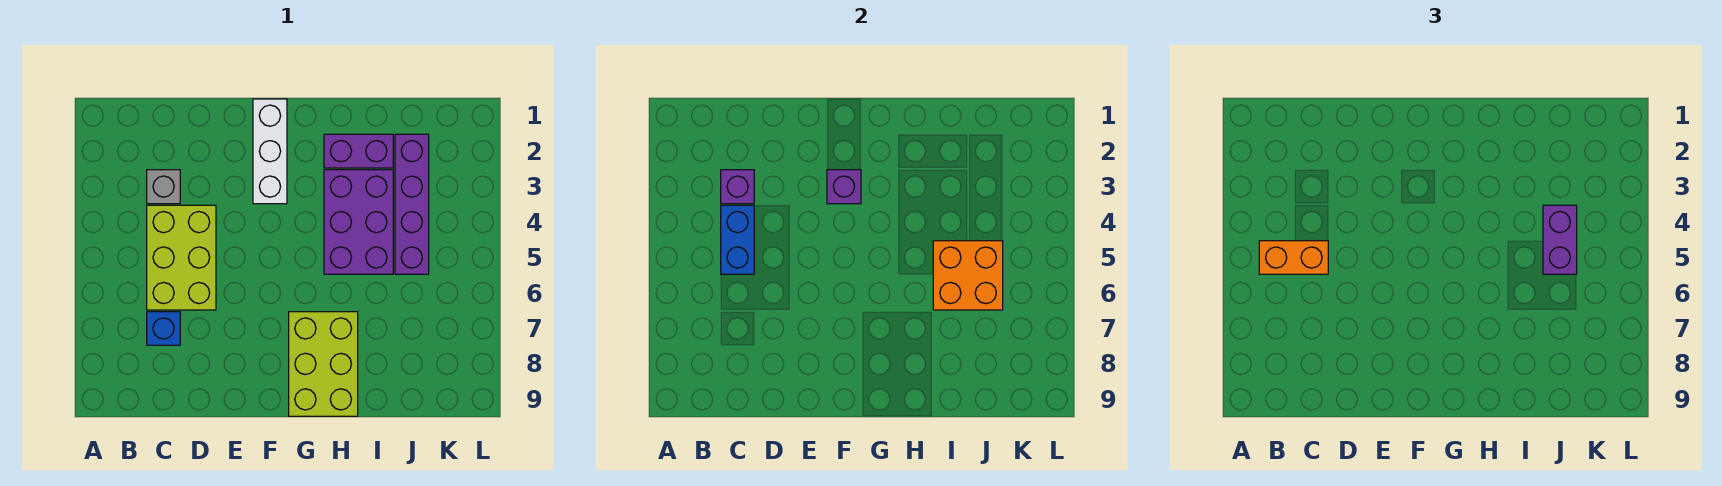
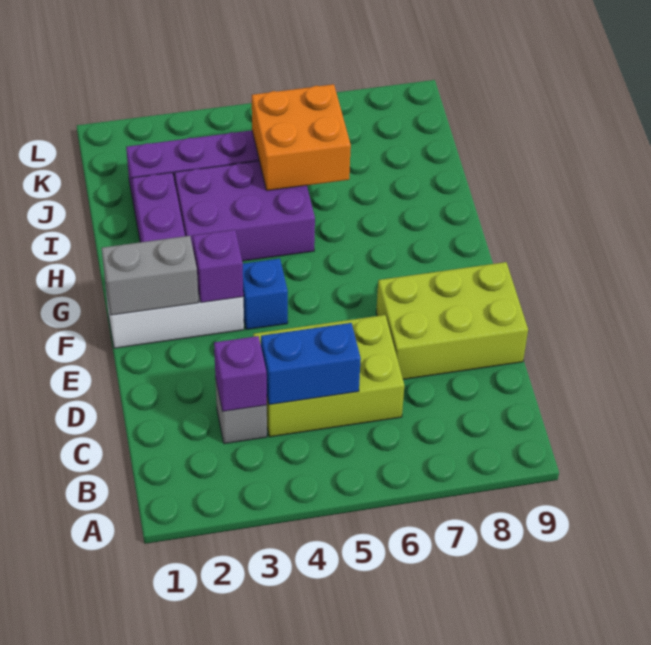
orange 1x2 brick [1259,241,1328,274] -> none
blue 1x1 brick [147,312,180,345] -> blue 1x1 brick moved to [243,259,288,330]
none -> grey 1x2 brick [102,236,199,315]
lime 2x3 brick [289,312,358,416] -> lime 2x3 brick moved to [376,262,528,379]
purple 1x2 brick [1543,205,1577,274] -> none

